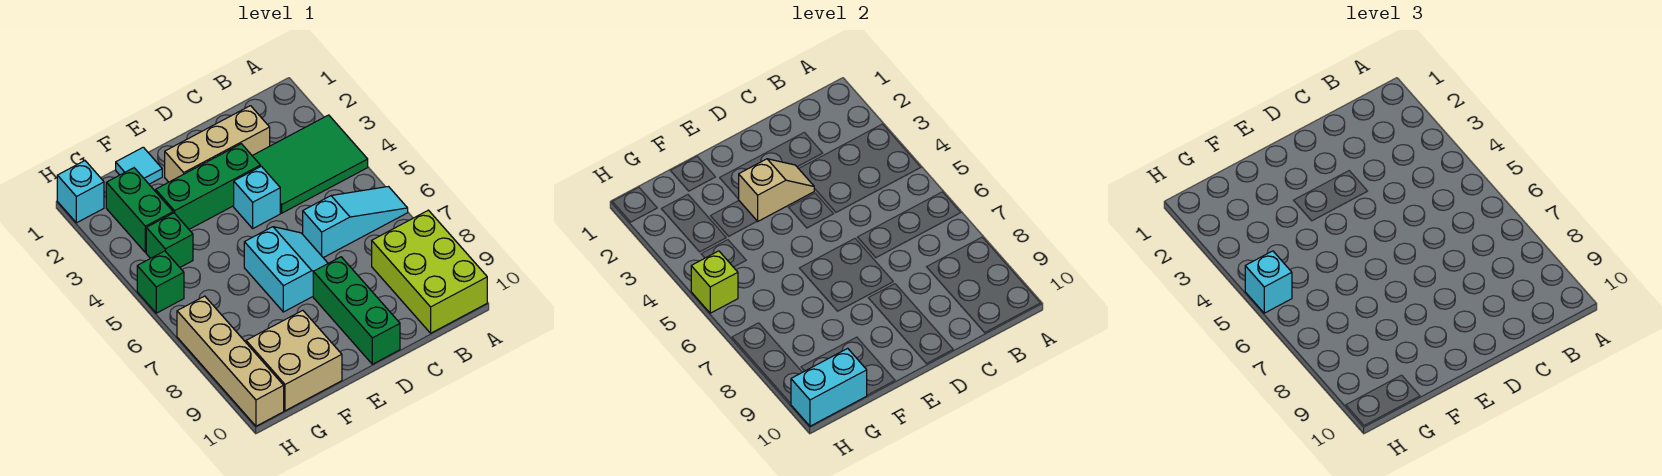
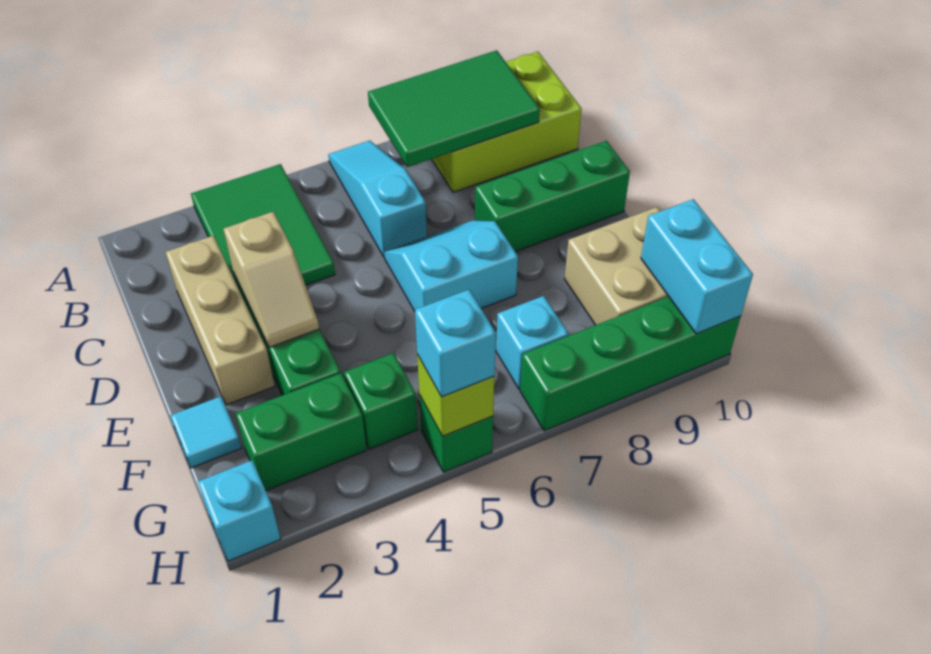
none -> green 2x3 tile [368,50,540,167]
tan 1x2 slope [739,159,814,221] -> tan 1x2 slope turned to [223,212,319,347]
cyan 1x1 brick [234,166,280,228] -> cyan 1x1 brick moved to [496,296,568,389]
tan 1x4 brick [177,296,284,426] -> green 1x4 brick [520,297,741,431]

